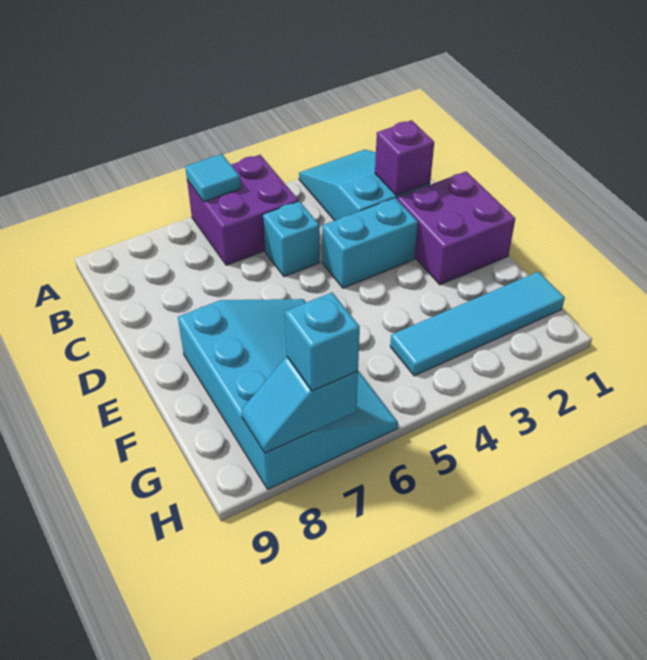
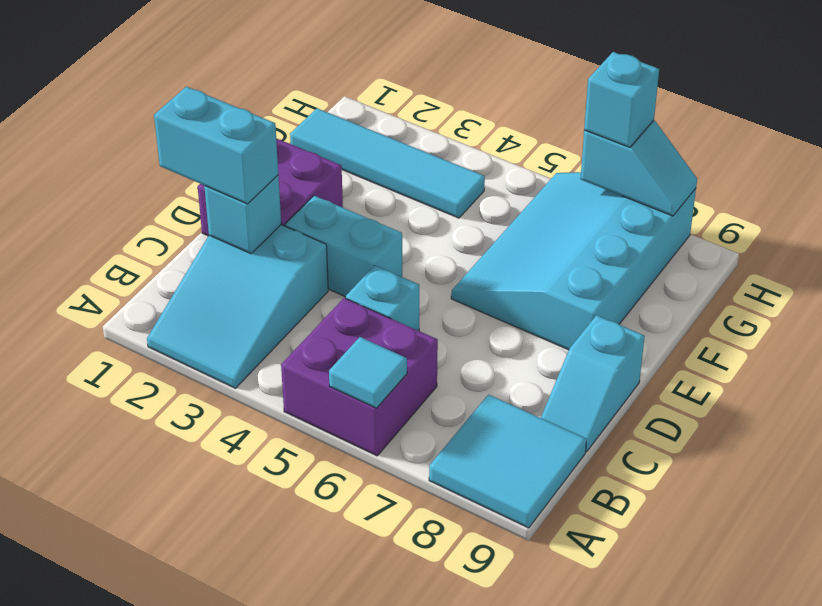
none -> cyan 2x2 tile [429,395,587,528]
none -> cyan 1x2 brick [154,87,278,204]
purple 1x1 brick [375,120,434,195] -> cyan 1x1 brick [204,175,281,254]
none -> cyan 1x2 slope [541,315,645,452]

